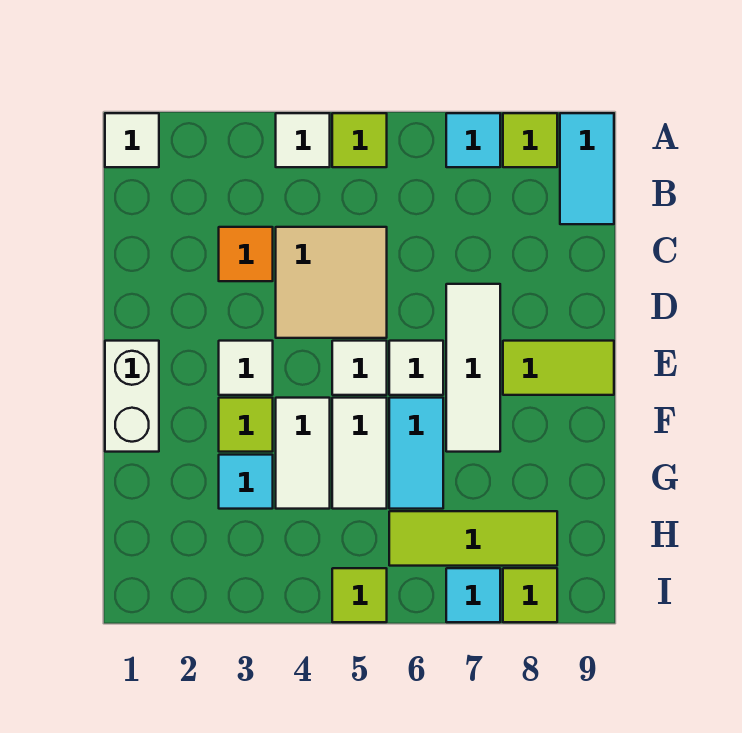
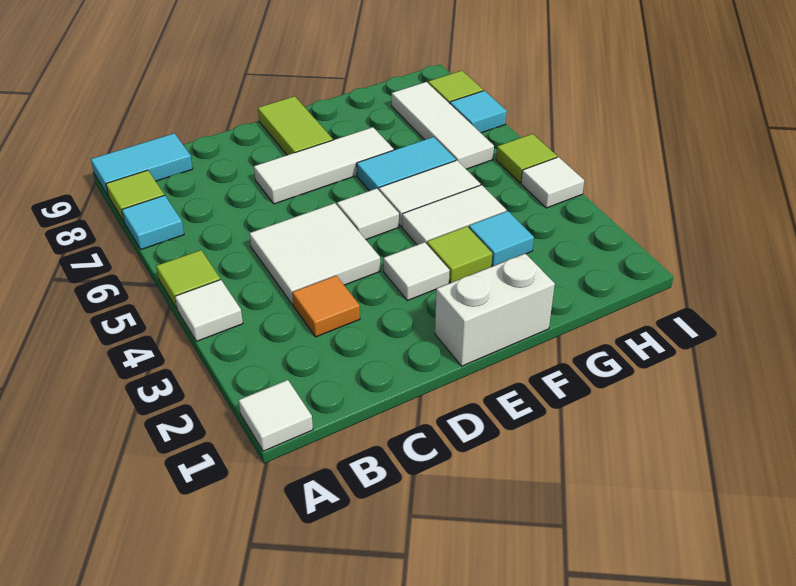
tan 2x2 tile [276,227,387,338] -> white 2x2 tile [250,203,380,305]
white 1x1 tile [389,341,443,395] -> white 1x1 tile moved to [521,157,584,208]
lime 1x3 tile [389,511,557,566] -> white 1x3 tile [392,82,494,169]

